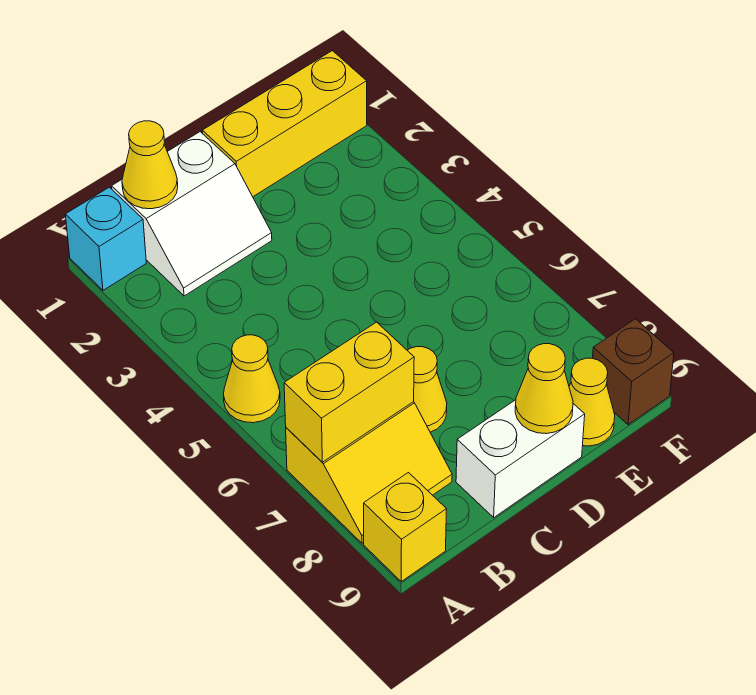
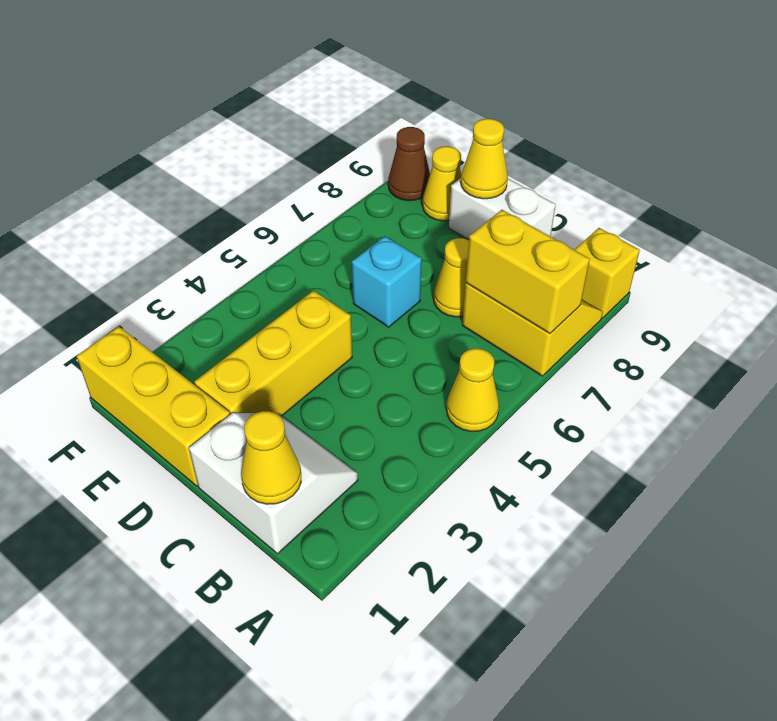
cyan 1x1 brick [65,187,146,290] -> cyan 1x1 brick moved to [352,236,422,327]
none -> yellow 1x3 brick [194,291,352,416]
brown 1x1 brick [593,319,674,425] -> brown 1x1 cone [388,127,430,201]

